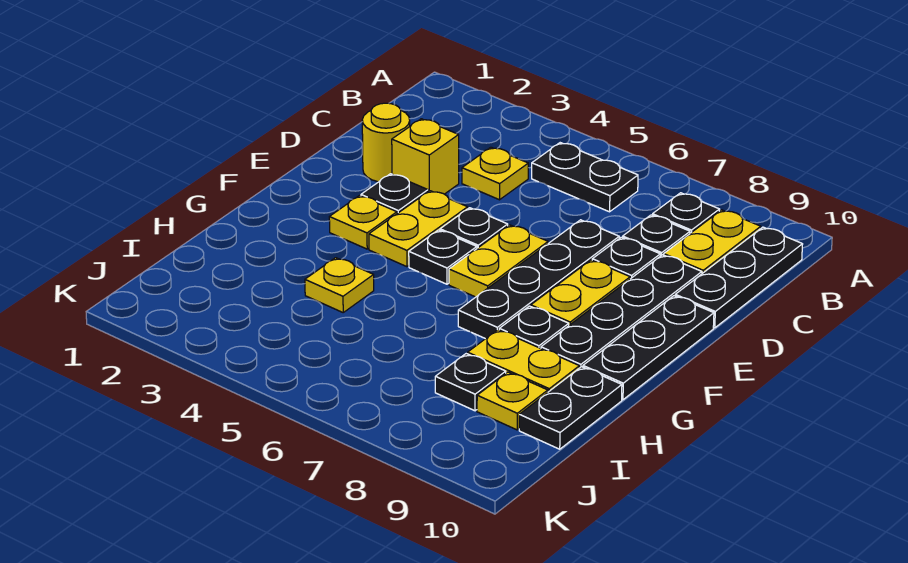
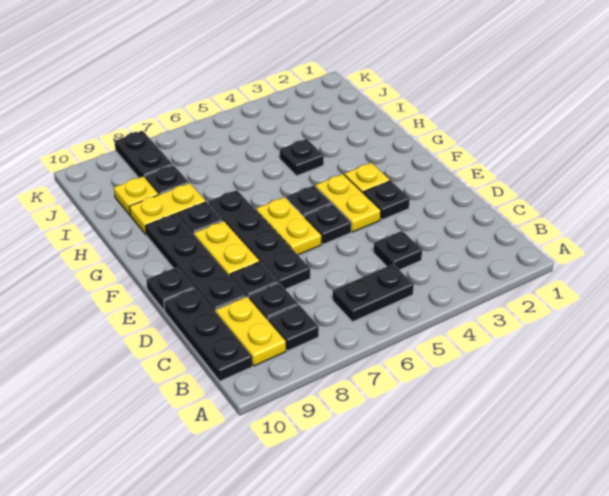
yellow 1x1 plate [462,147,528,200] -> black 1x1 plate [374,231,422,270]
yellow 1x1 round brick [362,103,410,182] -> none
yellow 1x1 brick [392,119,459,194] -> none
black 1x3 plate [583,296,714,400] -> black 1x1 plate [146,267,195,311]
yellow 1x1 plate [305,258,374,312] -> black 1x1 plate [280,139,324,176]
black 1x2 plate [519,367,622,449] -> black 1x2 plate moved to [114,131,173,178]

